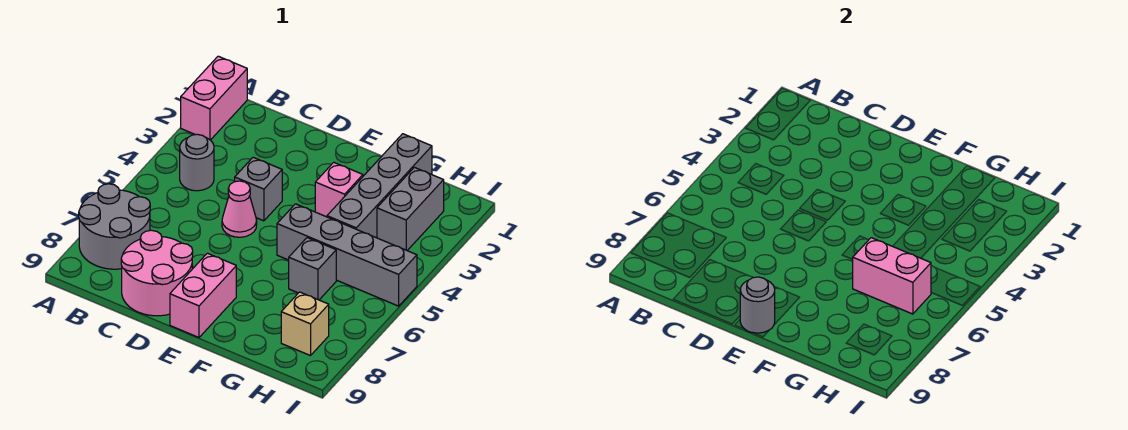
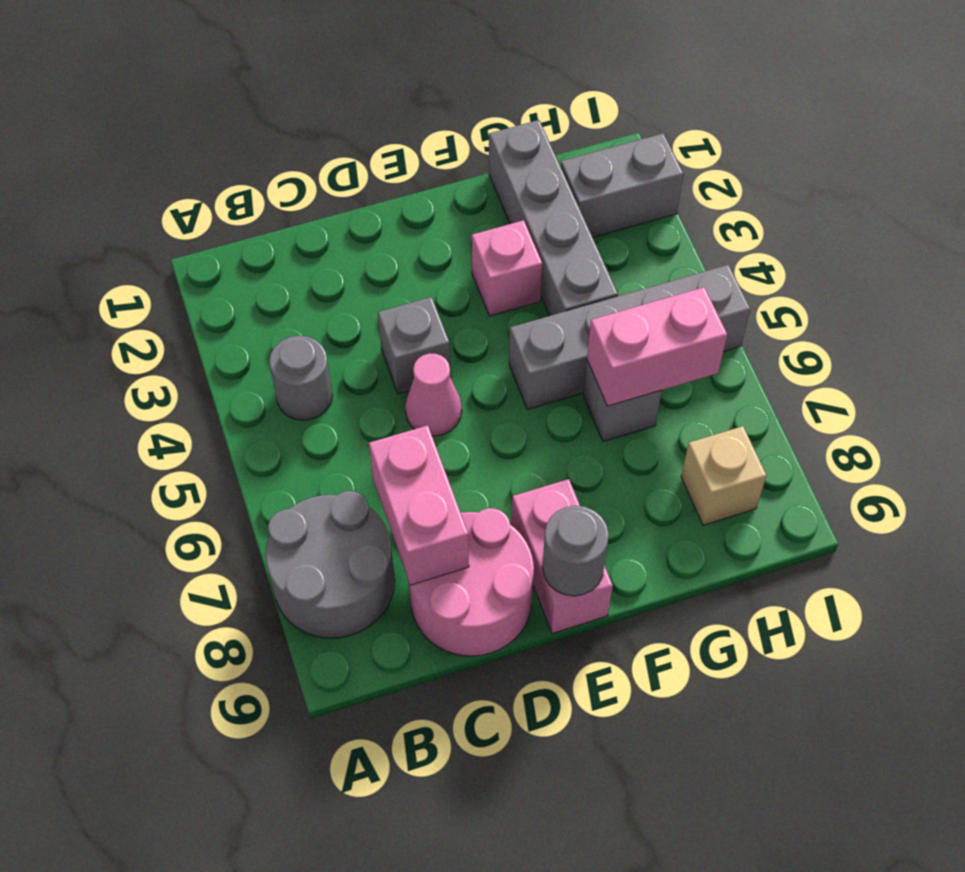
pink 1x2 brick [181,56,247,140] -> pink 1x2 brick moved to [369,425,469,585]
grey 1x2 brick [377,167,444,250] -> grey 1x2 brick turned to [561,133,683,237]

